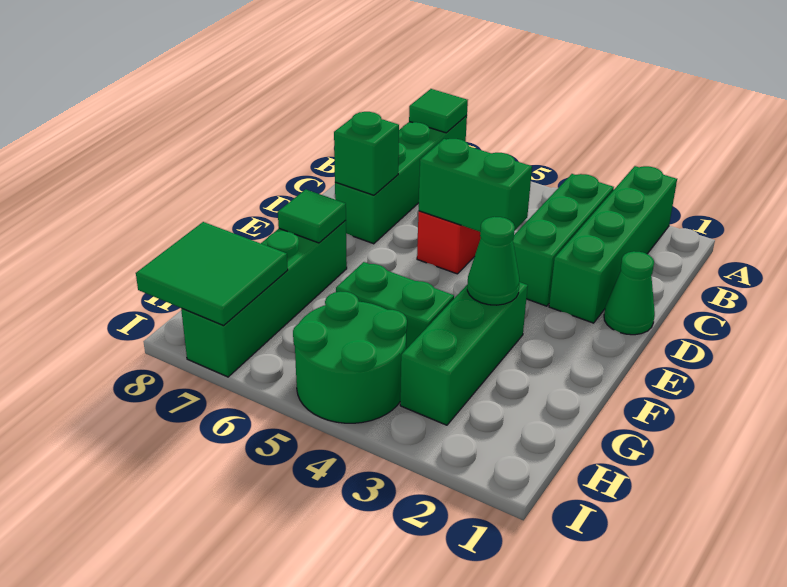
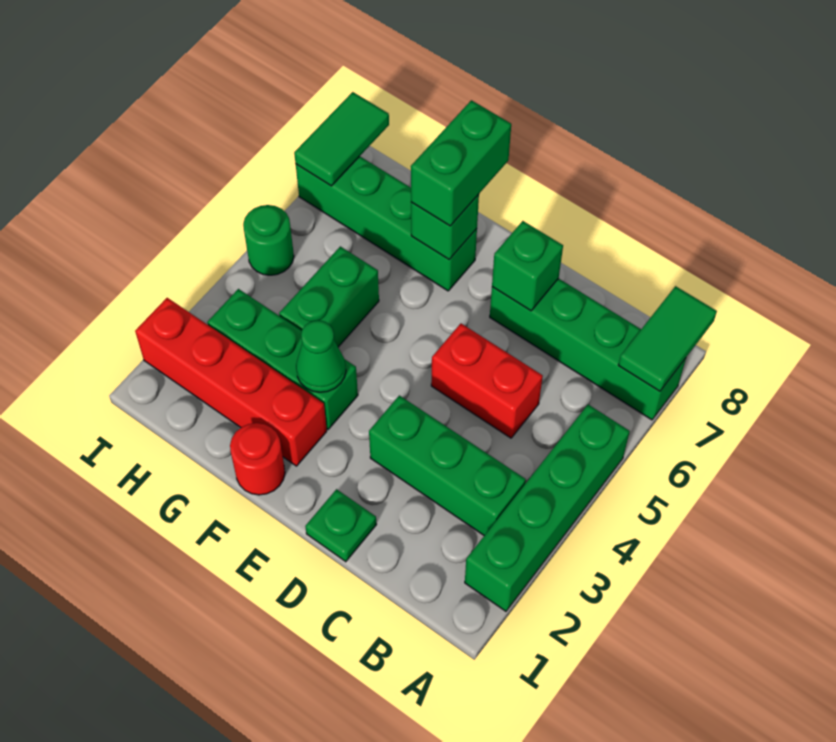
green 1x4 brick [549,166,677,323] -> green 1x4 brick turned to [465,405,630,611]
green 1x1 tile [409,89,468,133] -> green 1x2 tile [618,286,717,391]
green 1x1 cone [604,251,655,335] -> green 1x1 plate [305,489,376,562]
green 1x2 brick [419,139,532,232] -> green 1x2 brick moved to [411,100,511,226]
none -> red 1x1 round brick [230,423,285,495]
none -> red 1x4 brick [135,298,327,466]
green 1x1 tile [278,189,346,243] -> green 1x1 brick [411,194,479,259]
green 2x2 round brick [293,291,407,423] -> green 1x1 round brick [243,205,294,275]
green 2x2 tile [136,222,288,326] -> green 1x2 tile [294,92,389,186]

